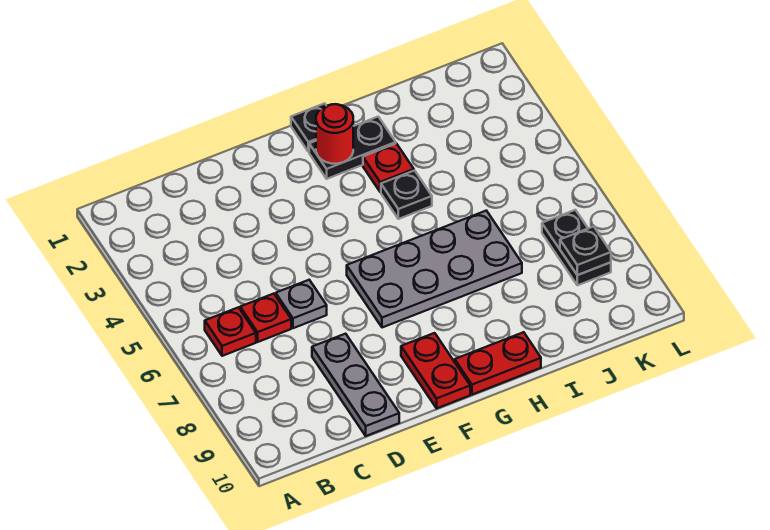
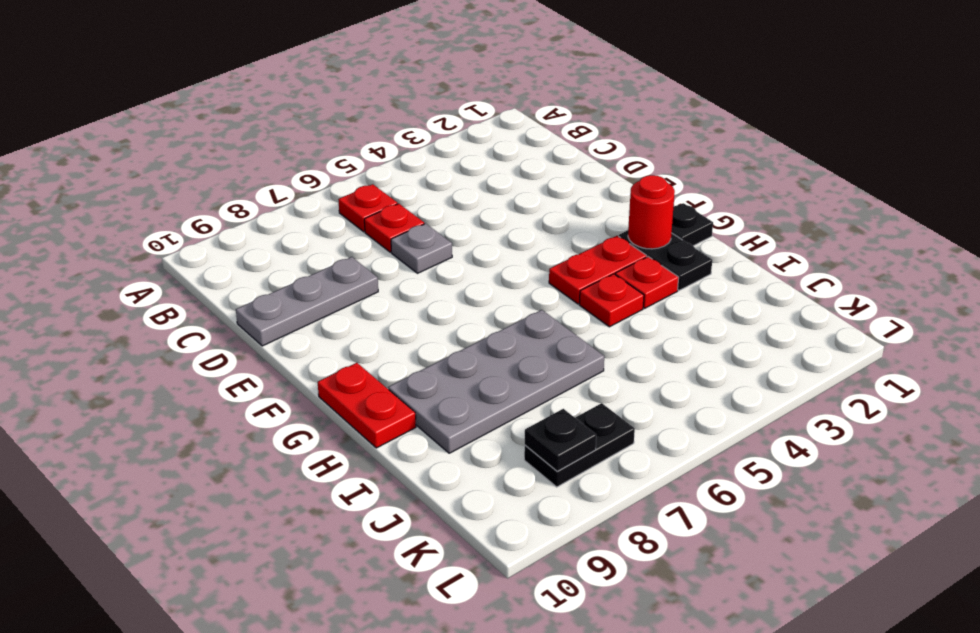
grey 2x4 plate [347,211,522,328] -> grey 2x4 plate turned to [388,310,604,453]
red 1x2 plate [401,333,470,408] -> red 1x2 plate moved to [549,236,647,304]
black 1x1 plate [381,170,432,219] -> red 1x1 plate [579,274,644,327]

